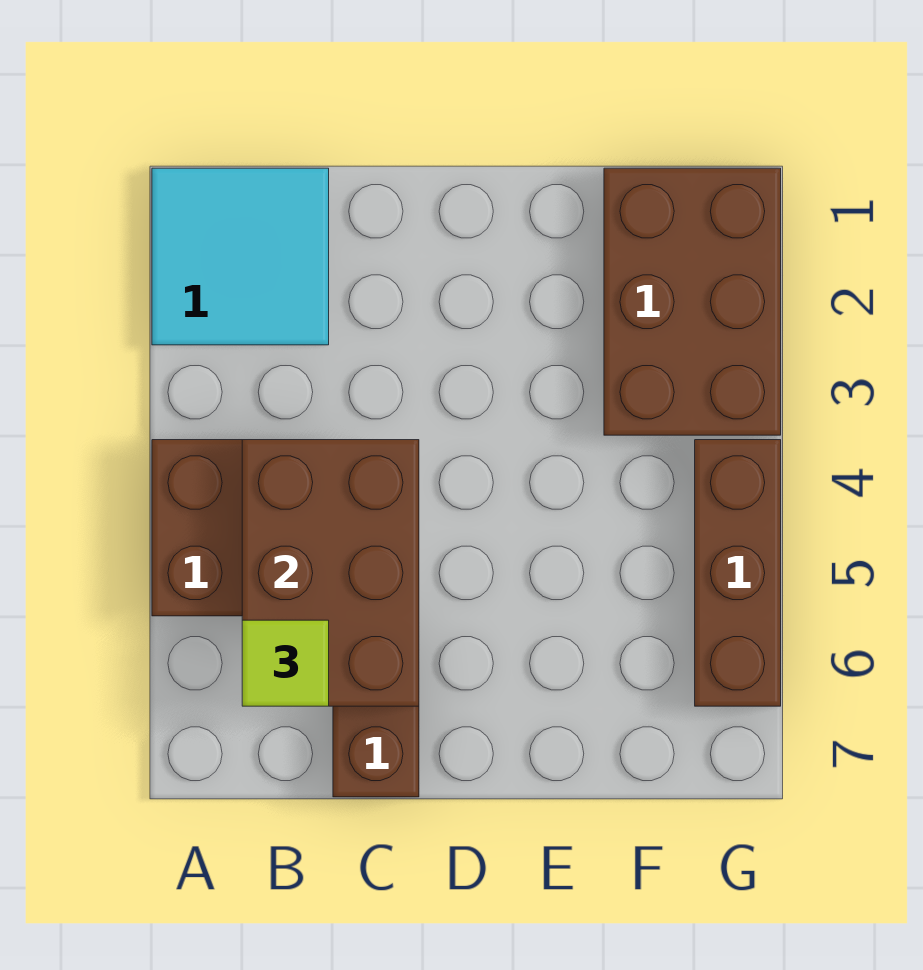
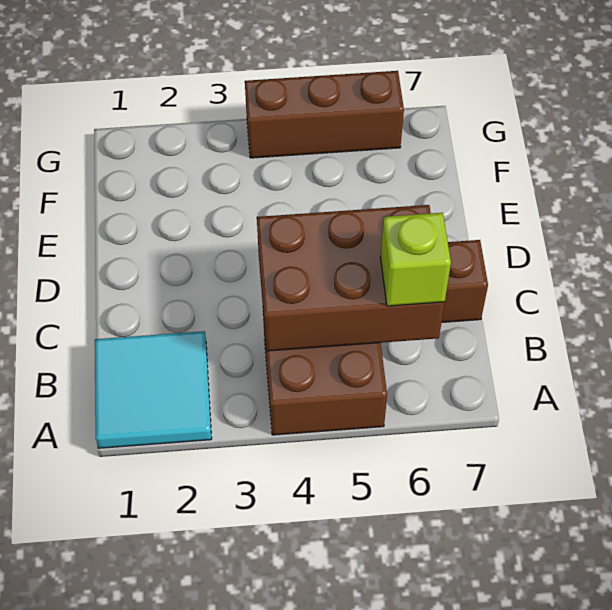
lime 1x1 tile [242,620,329,706] -> lime 1x1 brick [380,213,451,306]
brown 2x3 brick [604,168,781,435] -> none

